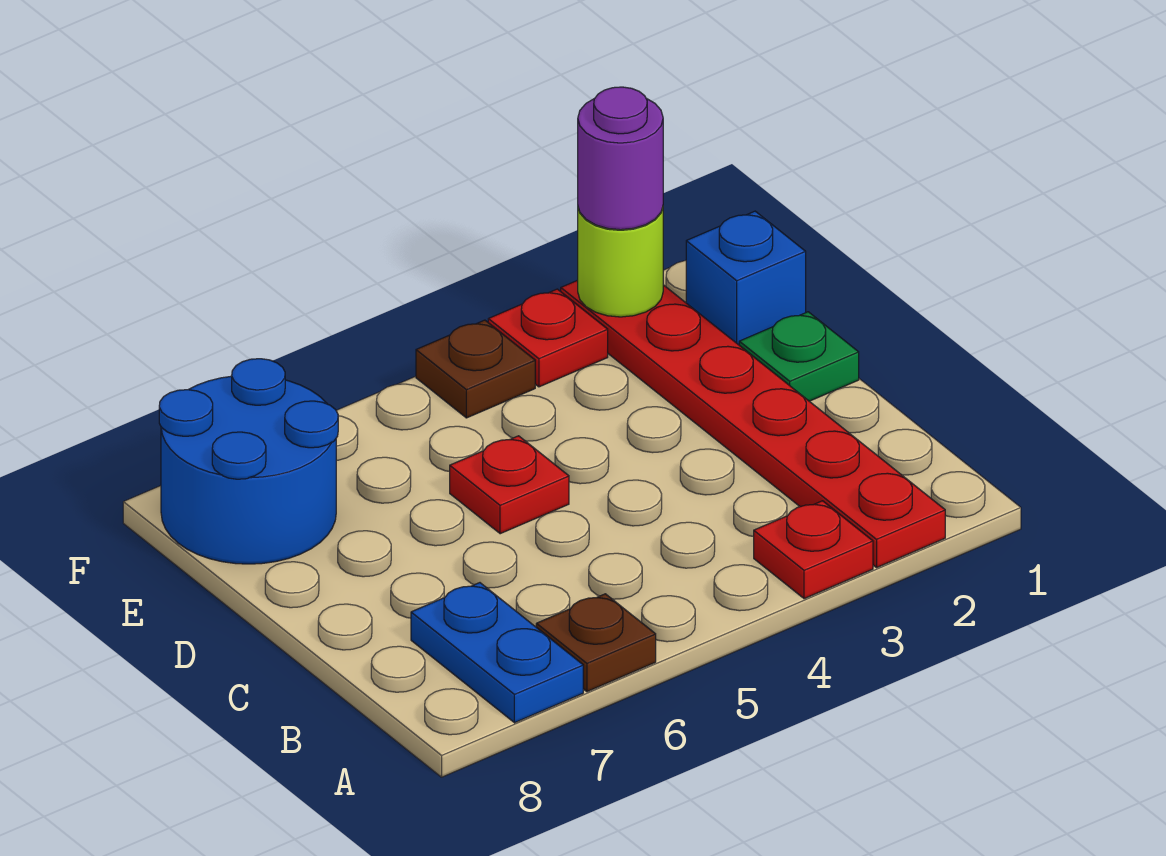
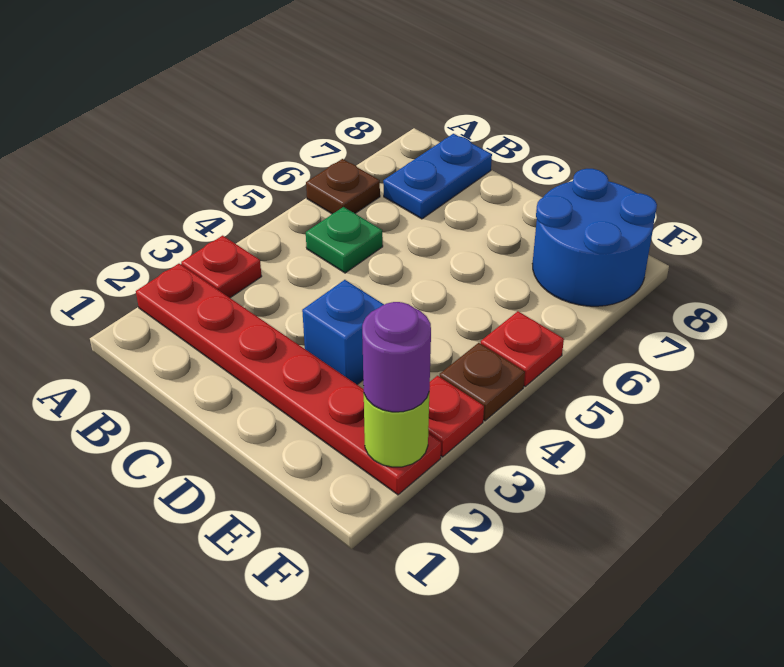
blue 1x2 plate [411,583,583,723] -> blue 1x2 plate turned to [383,134,492,219]
green 1x1 plate [739,312,859,401] -> green 1x1 plate moved to [306,207,383,273]
red 1x1 plate [450,436,569,534] -> red 1x1 plate moved to [480,311,564,386]
blue 1x1 brick [686,211,806,345] -> blue 1x1 brick moved to [302,280,384,384]

